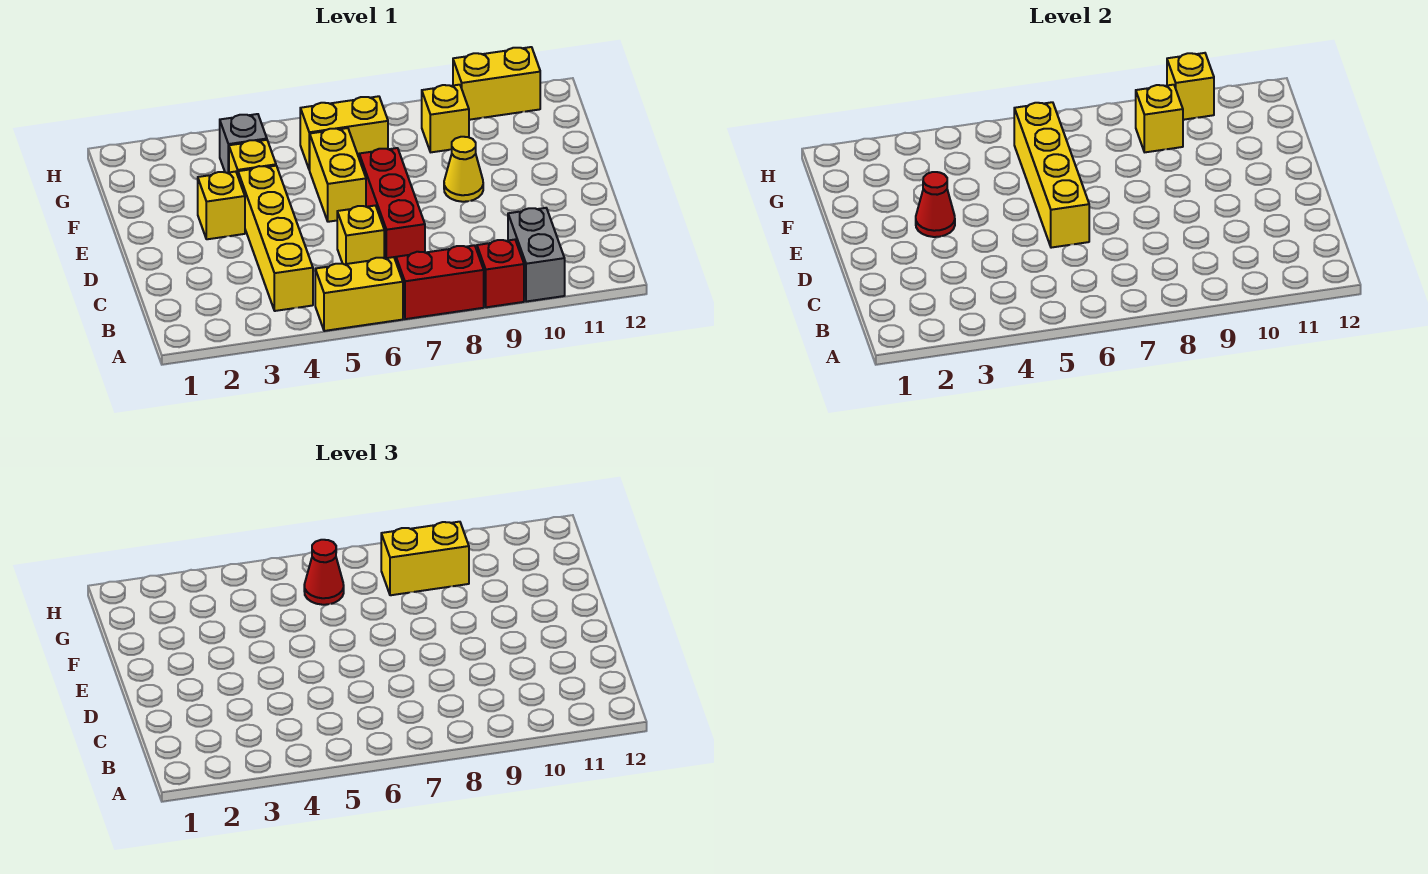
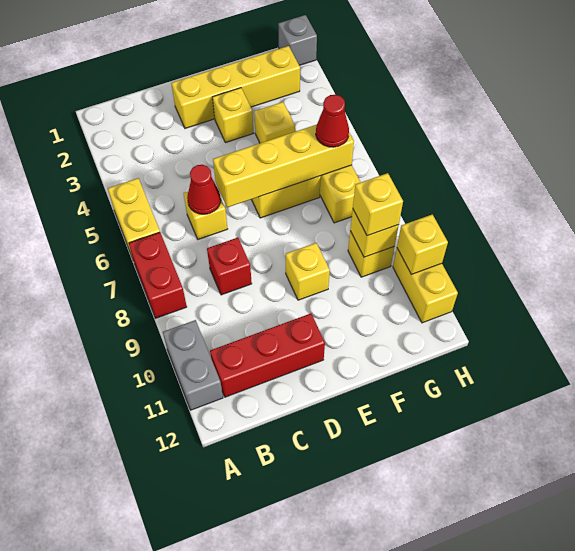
red 1x1 brick [477,240,524,307] -> red 1x1 brick moved to [207,238,252,295]
grey 1x2 brick [508,208,565,302] -> grey 1x2 brick turned to [163,320,223,410]
yellow 1x4 brick [238,166,313,311] -> yellow 1x4 brick moved to [171,46,300,128]
red 1x3 brick [359,148,425,261] -> red 1x3 brick moved to [210,314,325,397]
red 1x1 cone [916,172,955,237] -> red 1x1 cone moved to [187,165,221,214]
yellow 1x1 cone [444,137,483,202] -> yellow 1x1 brick [286,243,330,300]
grey 1x1 brick [220,114,267,173] -> grey 1x1 brick moved to [278,15,317,65]
yellow 1x2 brick [381,522,469,595] -> yellow 1x1 brick [353,173,403,236]

